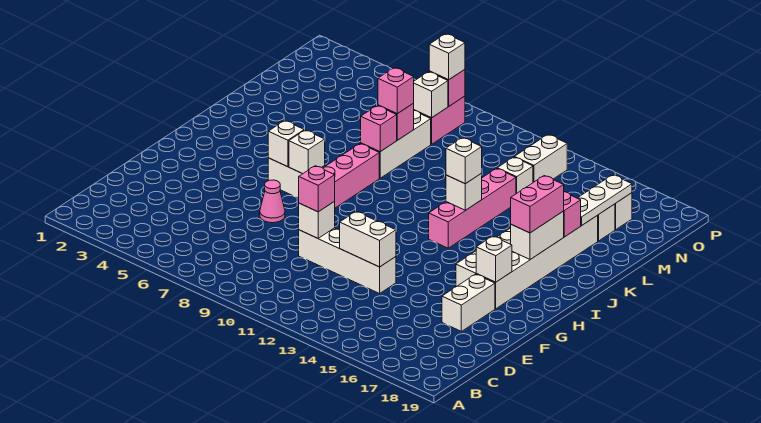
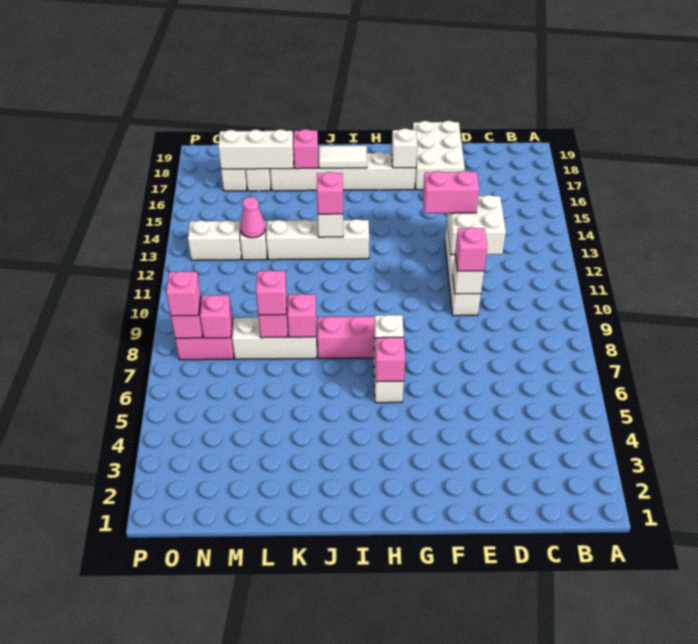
white 1x2 brick [340,212,396,267] -> white 2x2 brick [447,195,506,255]
white 1x2 brick [442,274,495,331] -> white 2x3 brick [413,121,465,190]
pink 1x1 cone [260,180,285,223] -> pink 1x1 cone moved to [240,197,265,238]
white 2x6 brick [456,215,598,309] -> white 1x6 brick [270,152,416,191]
white 1x1 brick [268,121,304,167] -> pink 1x1 brick [375,337,405,382]
pink 1x4 brick [429,168,516,248] -> white 1x4 brick [266,219,369,260]
white 1x2 brick [511,211,564,260] -> white 1x2 tile [319,146,367,168]
pink 1x2 brick [511,176,564,233] -> pink 1x2 brick moved to [423,171,479,213]
white 1x1 brick [446,138,482,184] -> pink 1x1 brick [317,172,343,214]
white 1x3 plate [578,175,632,226] -> white 1x3 brick [218,129,294,169]
white 1x1 brick [414,72,448,118] -> pink 1x1 brick [200,295,232,338]
white 1x1 brick [429,34,465,80] -> pink 1x1 brick [166,271,201,316]

